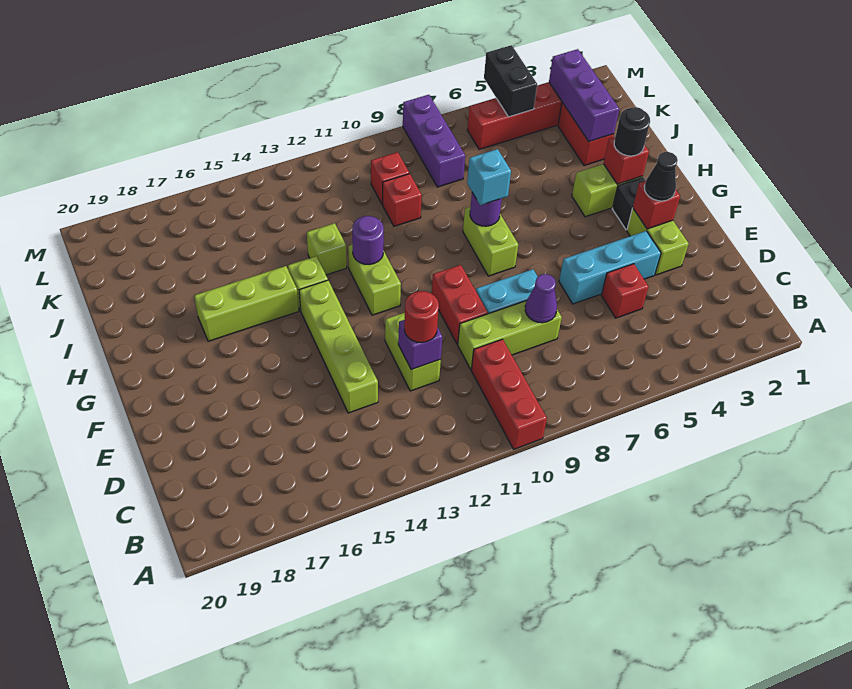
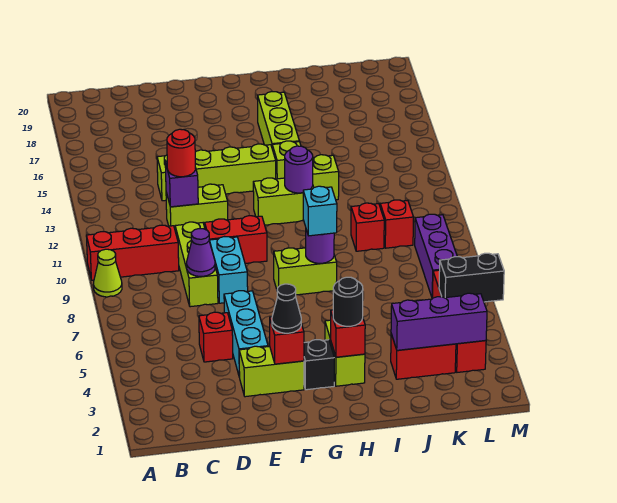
none -> lime 1x1 cone [93,249,122,297]
purple 1x3 brick [403,95,465,187] -> purple 1x3 brick turned to [415,214,457,297]

